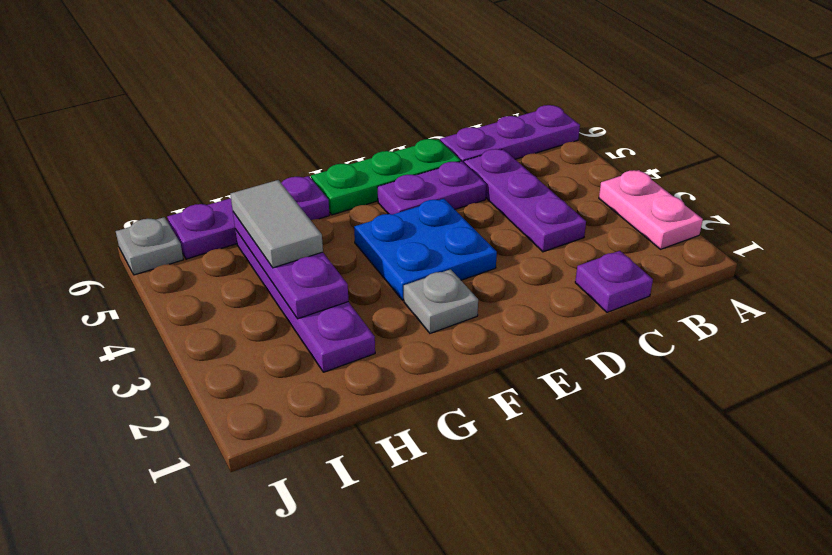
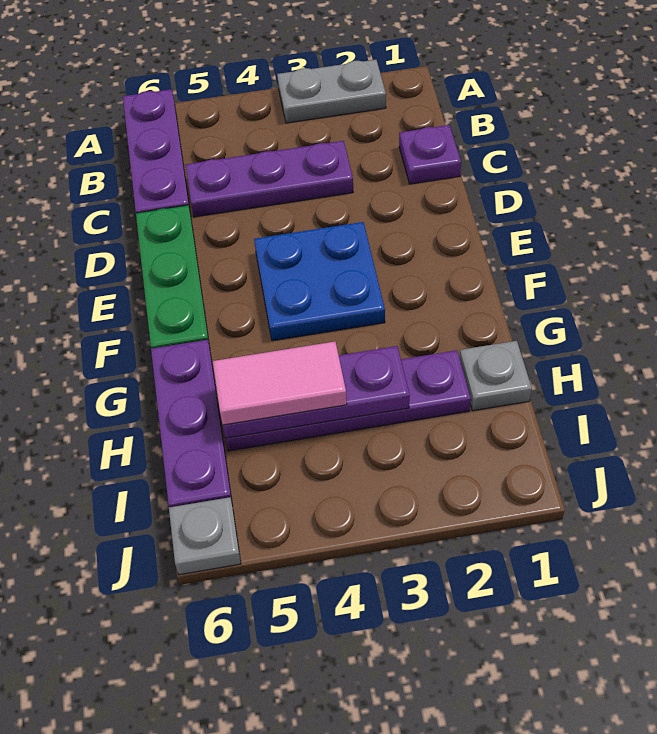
pink 1x2 plate [599,170,703,249] -> grey 1x2 plate [277,60,386,123]
purple 1x2 plate [377,161,486,214] -> none
grey 1x1 plate [404,269,478,333] -> grey 1x1 plate moved to [460,341,532,411]
grey 1x2 tile [230,180,323,268] -> pink 1x2 tile [213,342,347,425]

